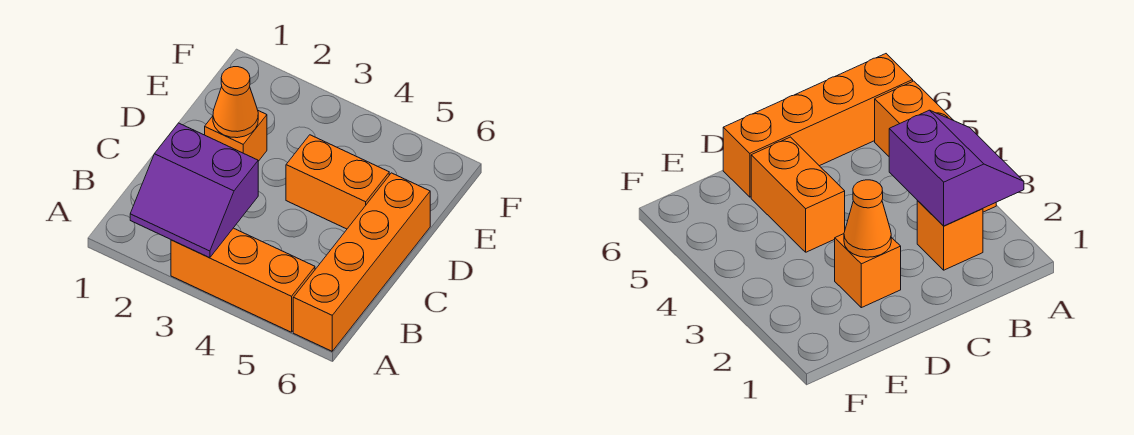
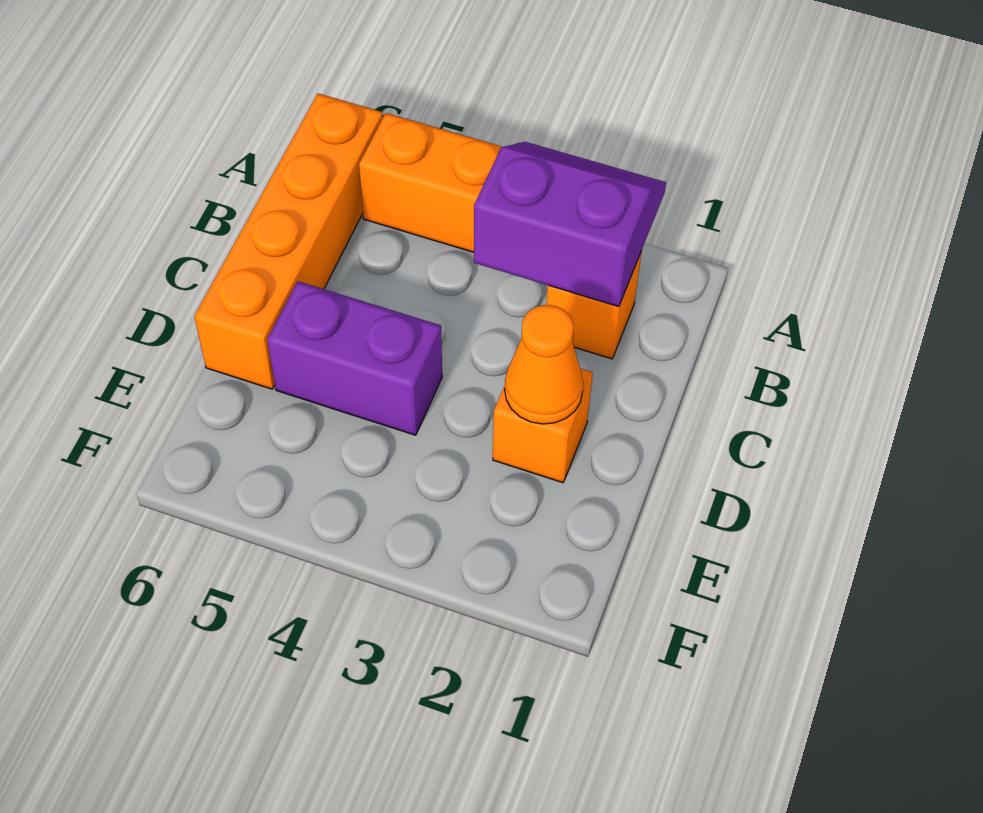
orange 1x2 brick [286,135,389,229] -> purple 1x2 brick [267,281,442,435]

